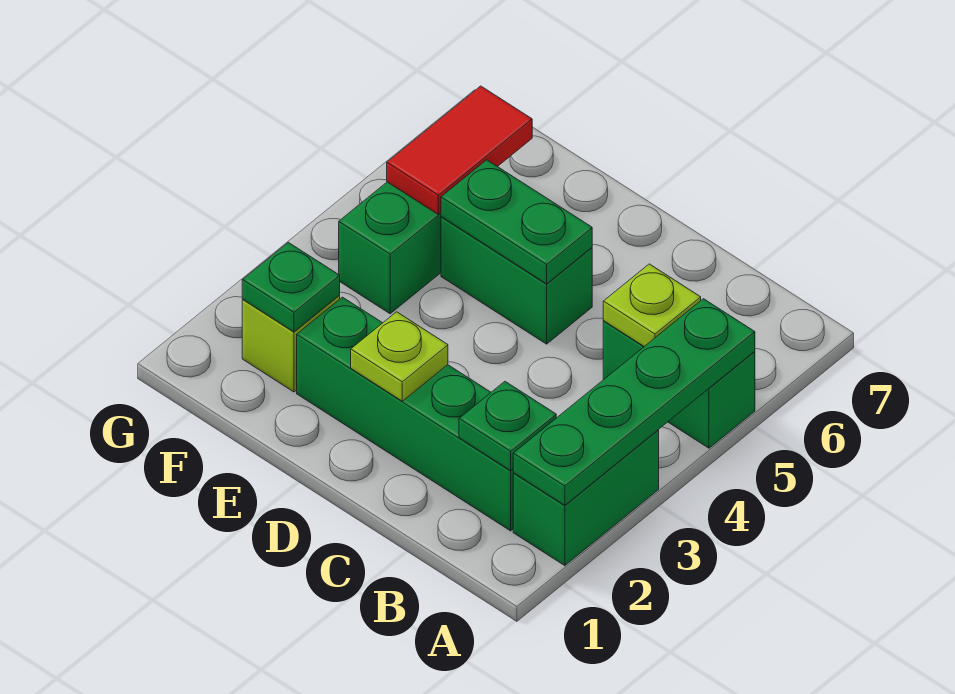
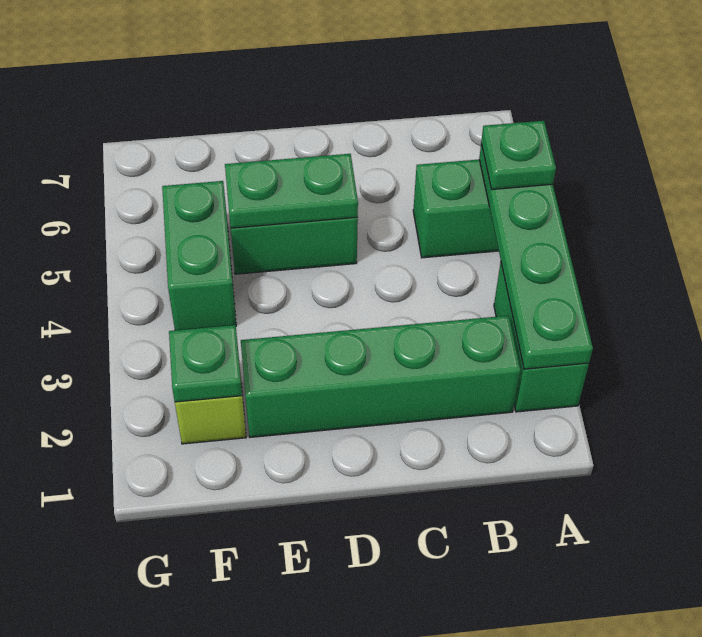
green 1x1 plate [459,382,556,471] -> green 1x1 plate moved to [481,121,556,190]
lime 1x1 plate [603,264,701,346] -> none
lime 1x1 plate [351,312,448,401] -> none
red 1x2 tile [387,86,532,214] -> none

